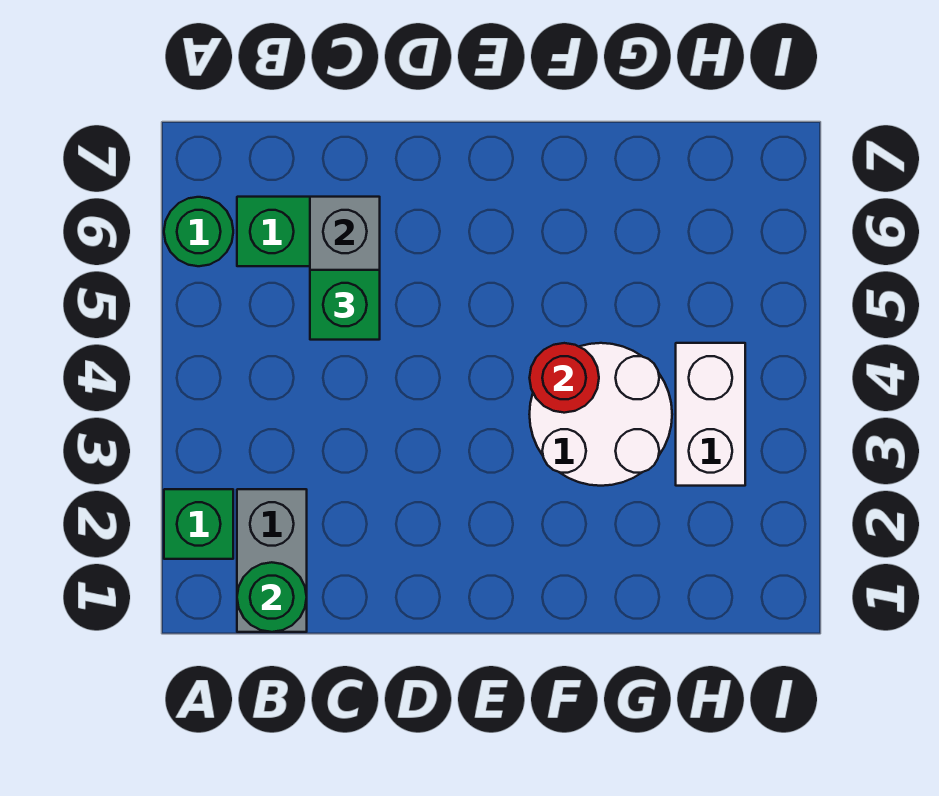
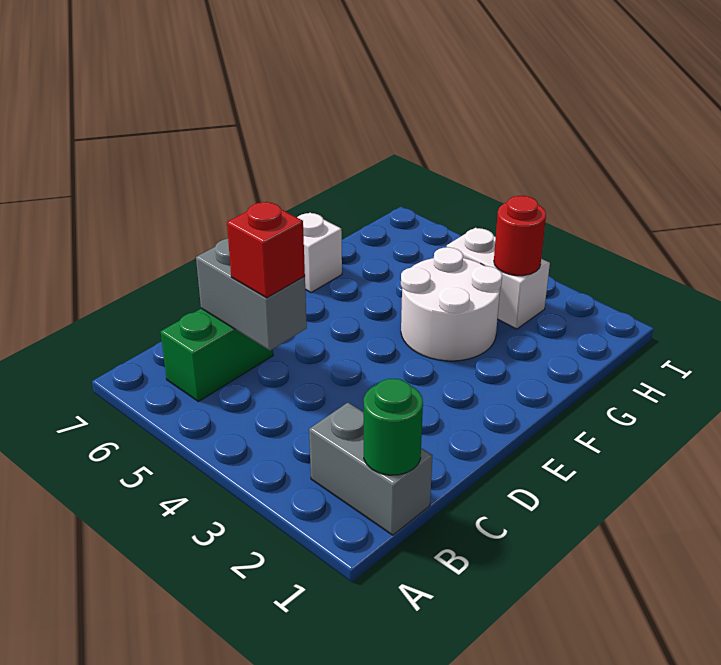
green 1x1 brick [164,489,233,559] -> none
green 1x1 round brick [164,197,233,266] -> none
green 1x1 brick [310,270,380,340] -> red 1x1 brick [227,202,305,298]
red 1x1 round brick [530,343,599,413] -> red 1x1 round brick moved to [494,196,546,276]
none -> white 1x1 brick [297,213,342,293]

